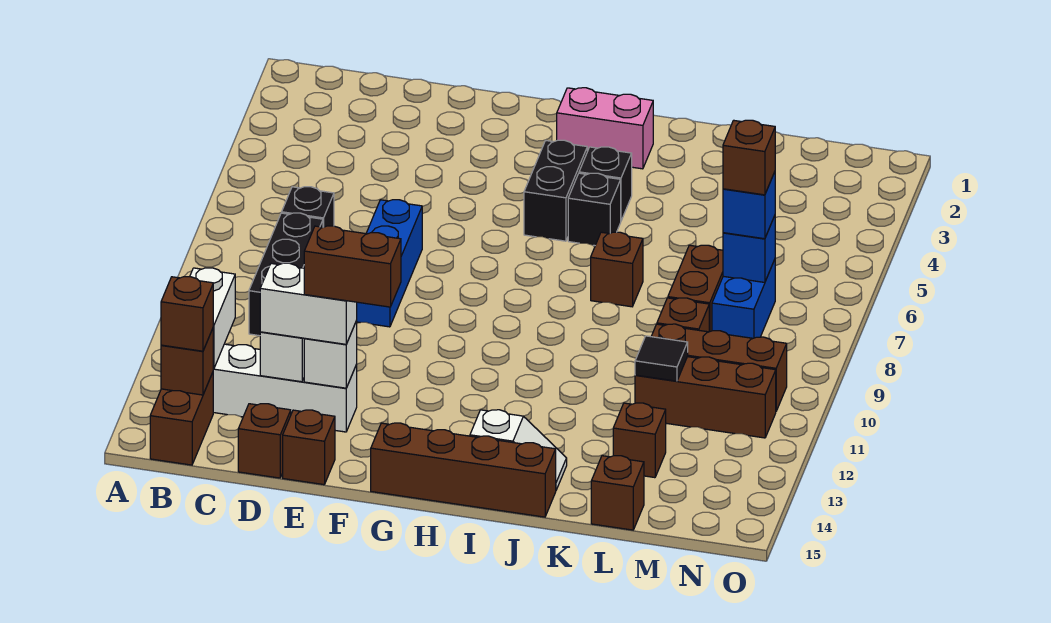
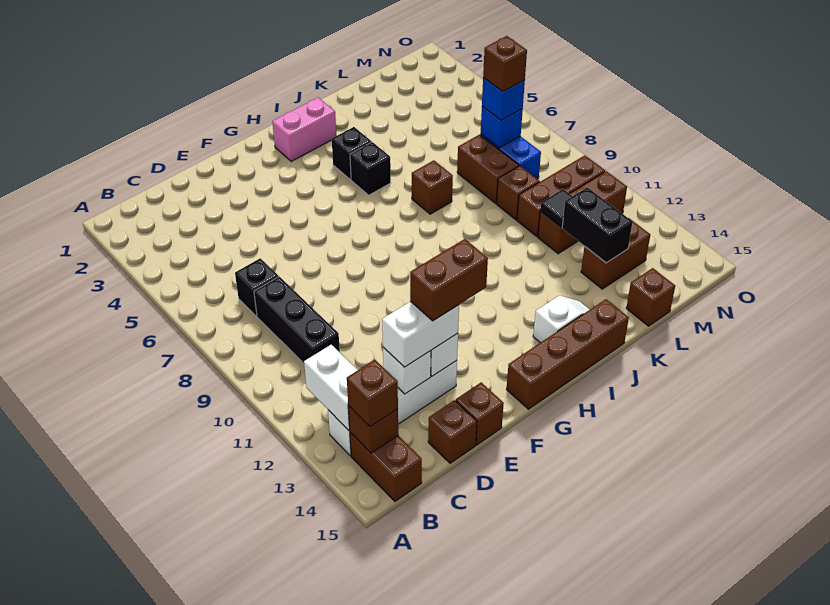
blue 1x3 brick [356,200,422,327] -> none
black 1x2 brick [524,140,587,241] -> black 1x2 brick moved to [562,187,632,263]
brown 1x1 brick [613,403,666,478] -> brown 1x2 brick [581,218,650,289]

